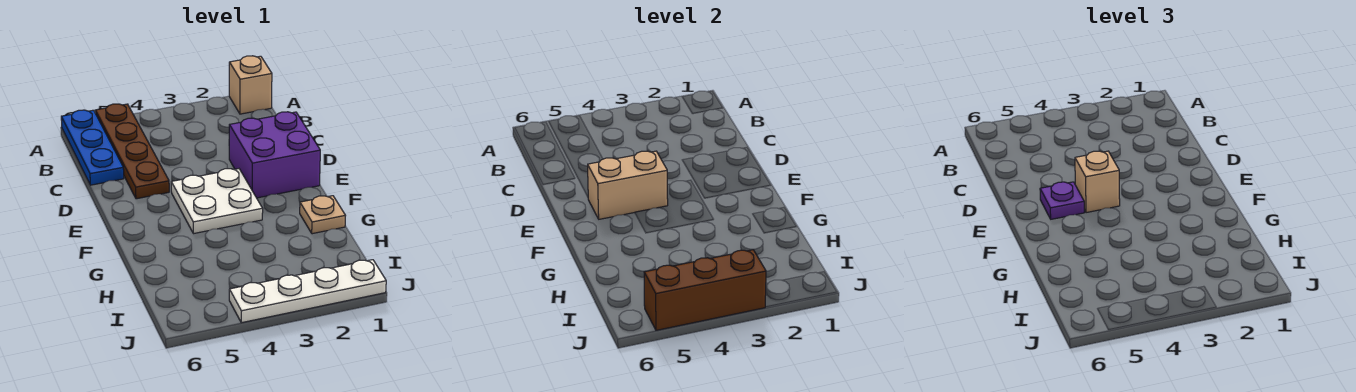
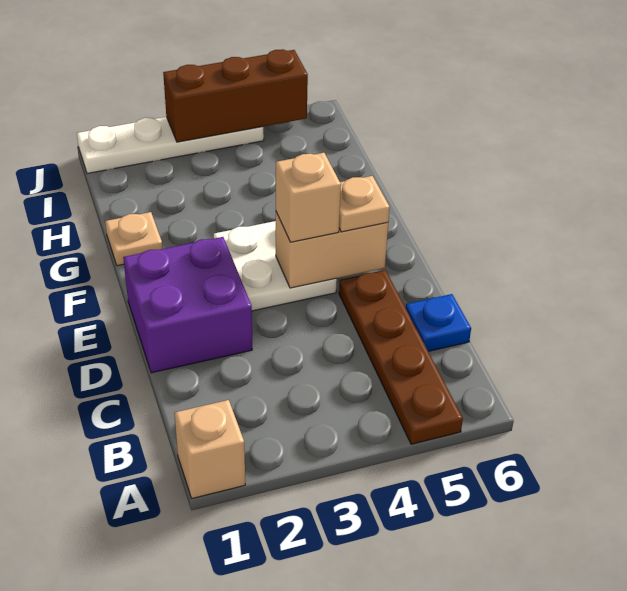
blue 1x3 plate [61,110,124,185] -> blue 1x1 plate [406,294,471,351]
purple 1x1 plate [1040,182,1085,219] -> tan 1x1 plate [339,176,390,232]

